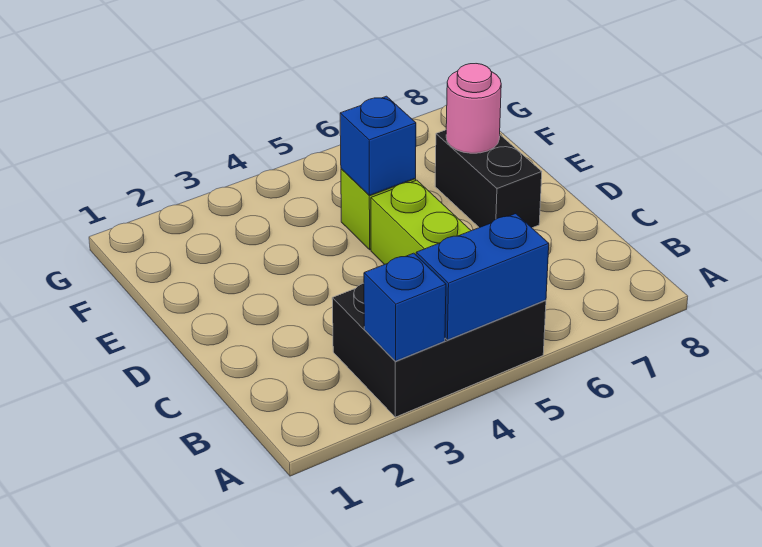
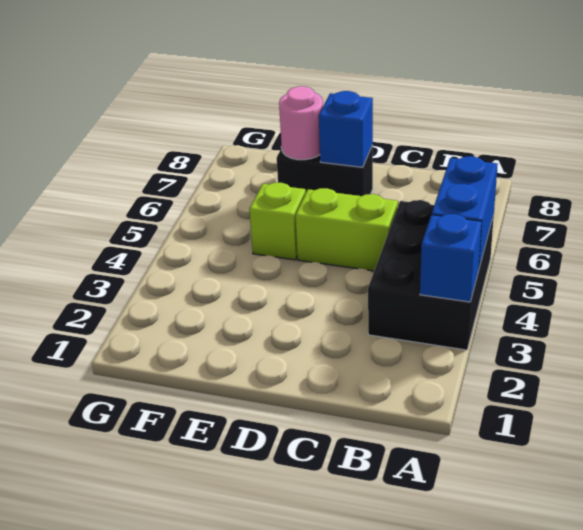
blue 1x1 brick [340,96,416,195] -> blue 1x1 brick moved to [319,91,373,167]

